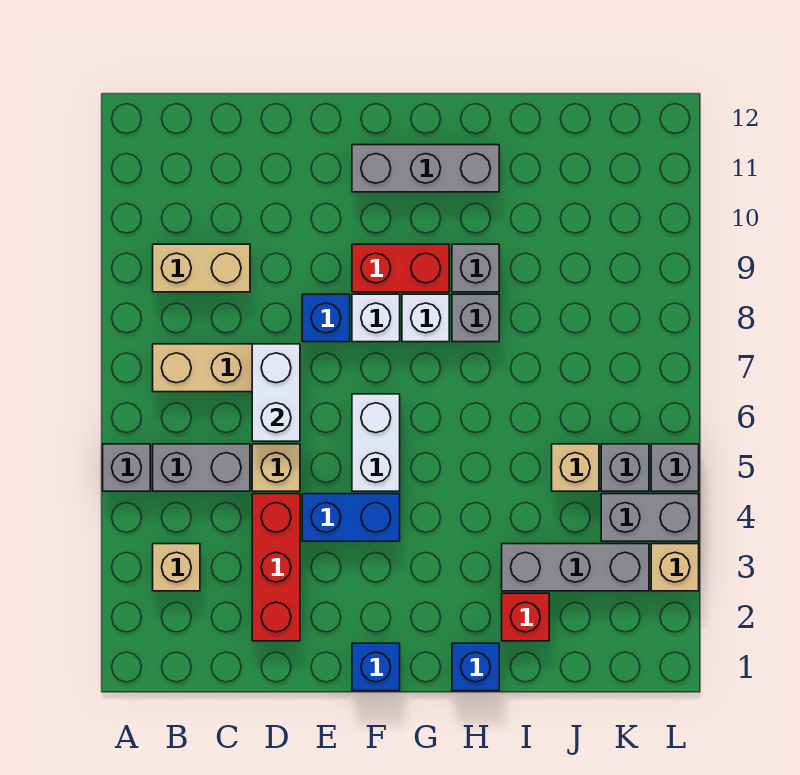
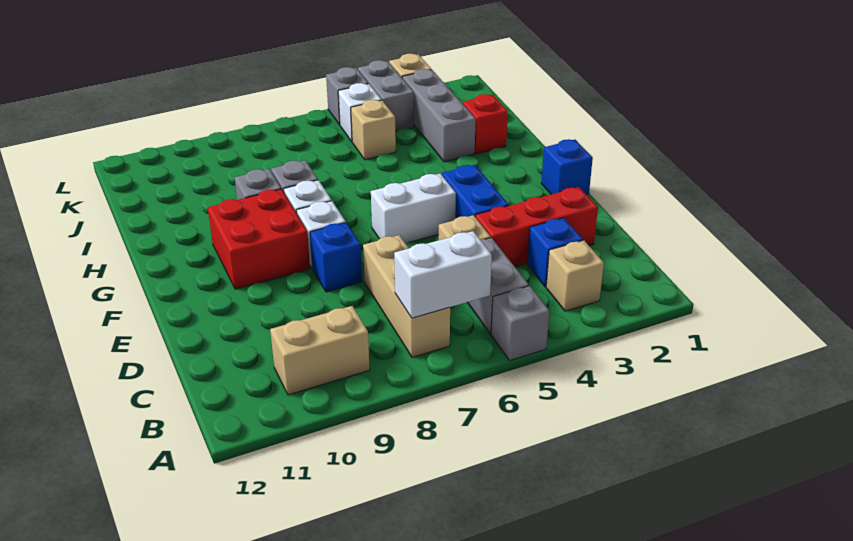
tan 1x2 brick [153,244,250,292] -> tan 1x2 brick turned to [270,306,370,395]
white 1x2 brick [252,344,300,441] -> white 1x2 brick moved to [394,231,492,318]
red 1x2 brick [352,244,449,292] -> red 2x2 brick [208,189,310,289]
grey 1x3 brick [352,145,499,192] -> none
blue 1x1 brick [452,643,499,691] -> blue 1x1 brick moved to [527,218,583,287]
grey 1x1 brick [601,444,649,491] -> white 1x1 brick [338,83,381,142]

